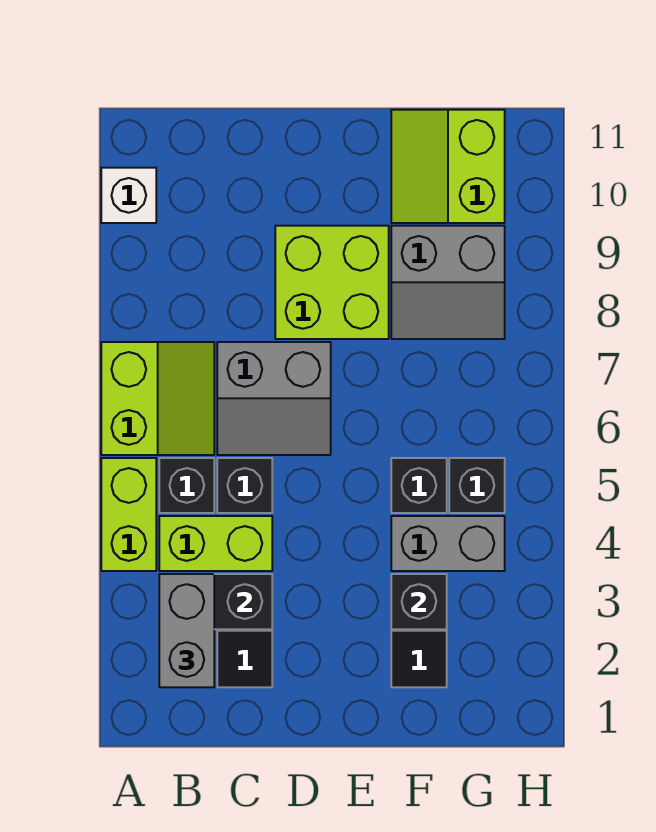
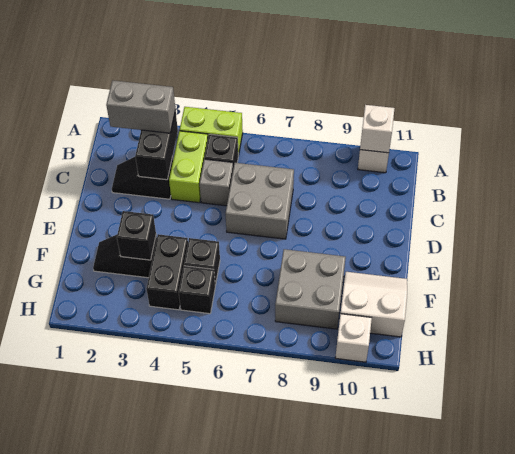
lime 2x2 slope [101,342,214,455] -> none
none -> white 1x1 brick [360,105,395,153]
black 1x1 brick [217,458,272,513] -> grey 1x1 brick [200,159,233,206]
grey 2x2 slope [217,342,331,455] -> grey 2x2 brick [225,163,294,239]
lime 2x2 brick [275,226,389,339] -> none
grey 1x2 brick [391,516,505,571] -> black 1x2 brick [146,234,188,310]
grey 2x2 slope [391,226,505,339] -> grey 2x2 brick [275,249,346,329]
lime 2x2 slope [391,110,505,223] -> white 2x2 slope [341,272,407,337]
none -> white 1x1 brick [335,314,372,362]

